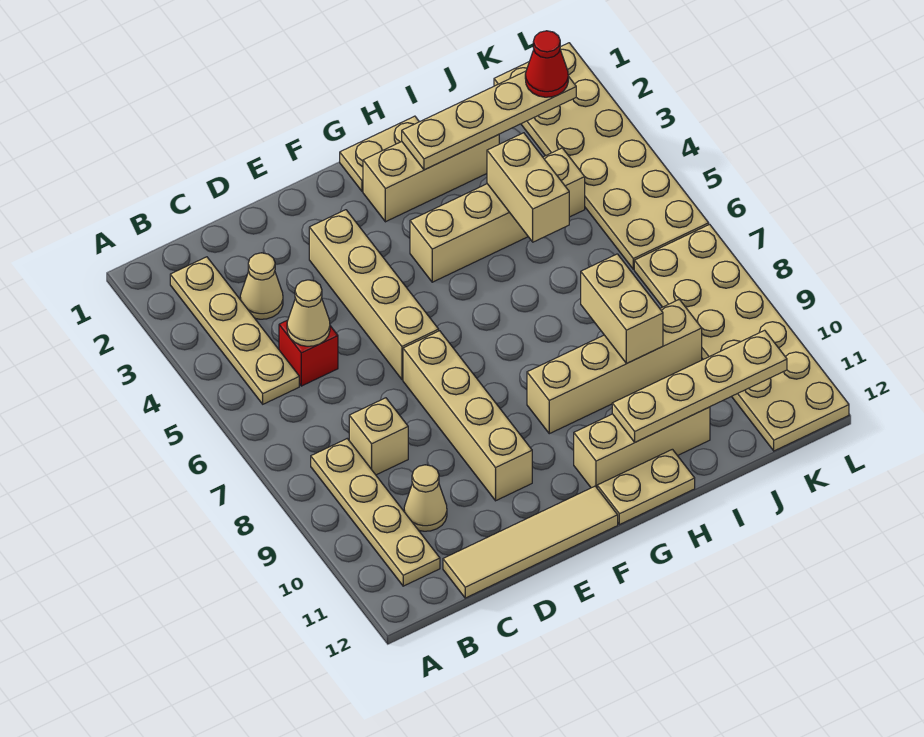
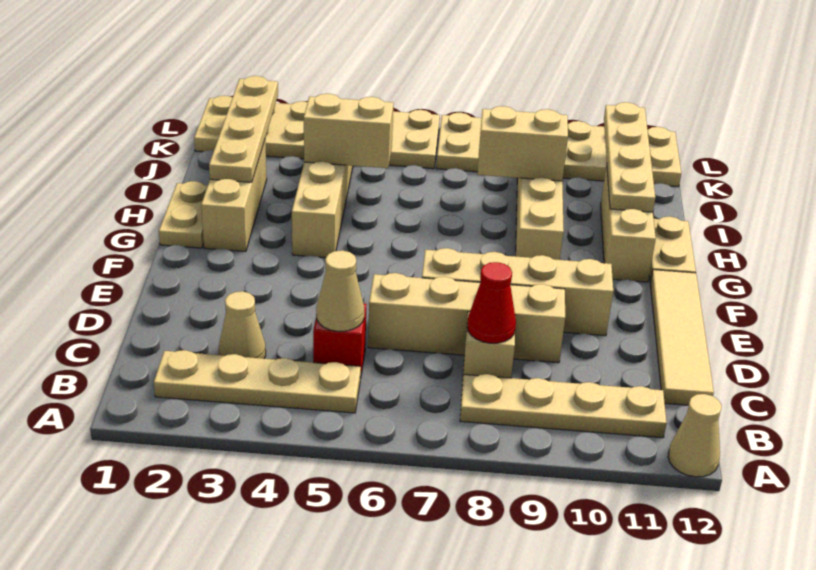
tan 1x1 cone [404,465,447,531] -> tan 1x1 cone moved to [668,394,722,477]
tan 1x4 brick [309,210,439,380] -> tan 1x4 brick moved to [368,273,565,363]
red 1x1 cone [525,31,568,97] -> red 1x1 cone moved to [467,262,516,343]

